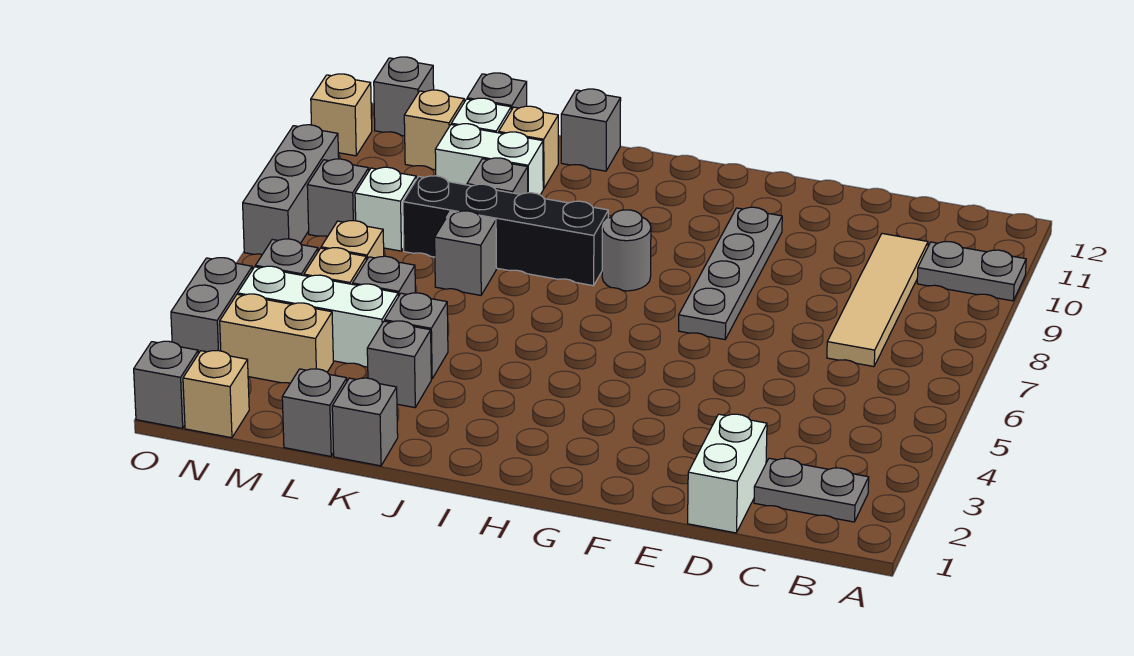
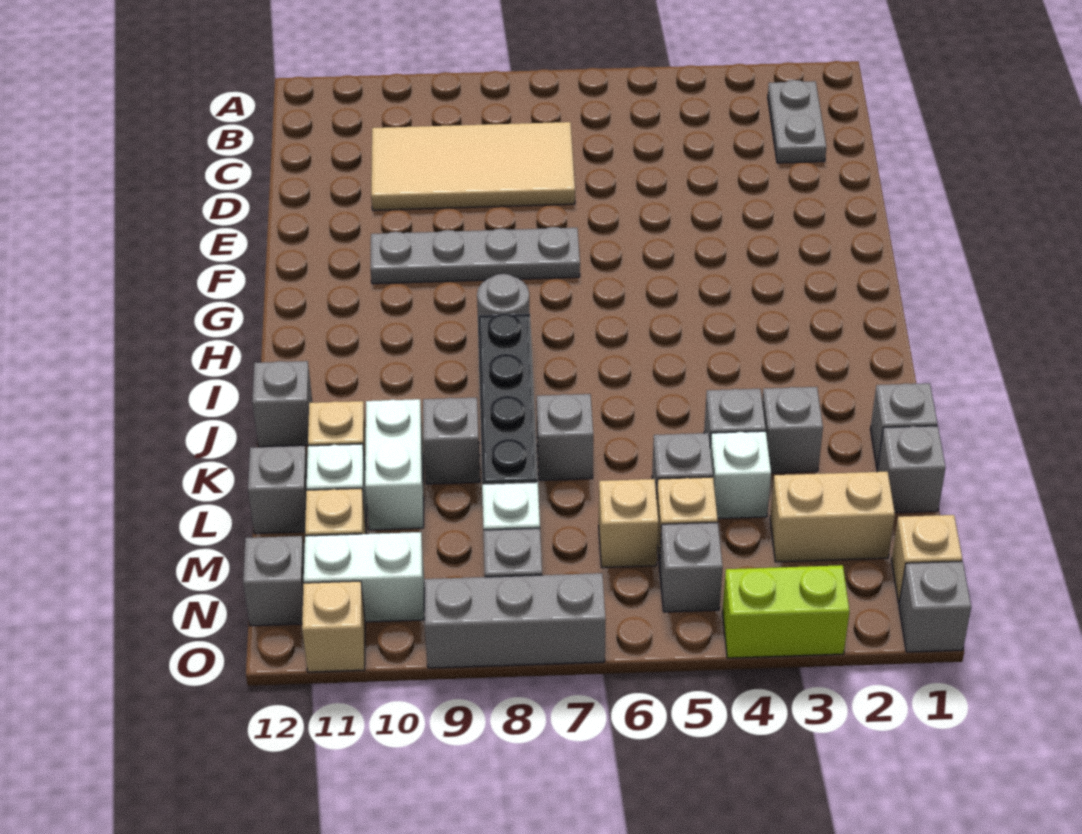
grey 1x2 plate [917,242,1026,301] -> none
tan 1x4 tile [827,234,928,367] -> tan 2x4 tile [371,122,575,210]
white 1x2 brick [688,414,767,533] -> white 1x2 brick moved to [304,532,424,622]
white 1x3 brick [238,266,398,367] -> white 1x1 brick [710,431,771,519]
tan 1x2 brick [220,294,333,383] -> tan 1x2 brick turned to [770,472,895,562]
grey 1x2 brick [171,258,252,354] -> lime 1x2 brick [722,565,850,658]

